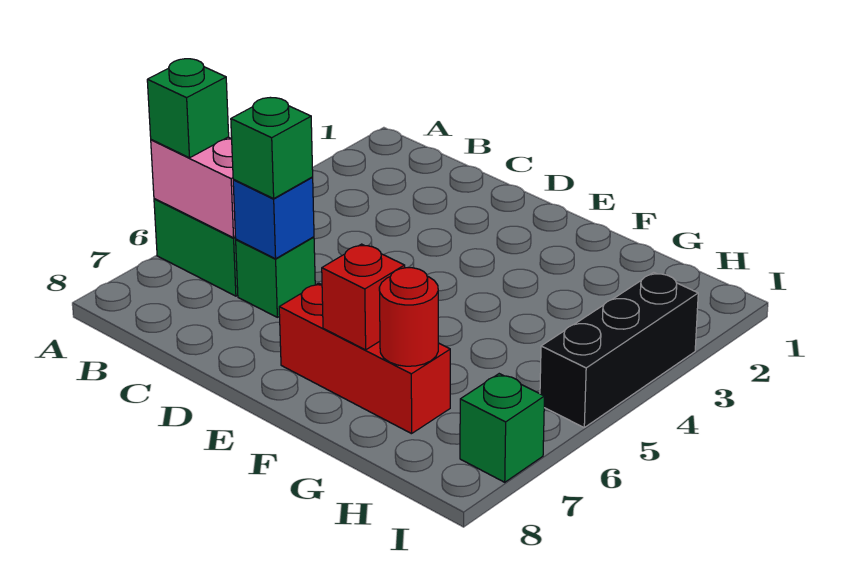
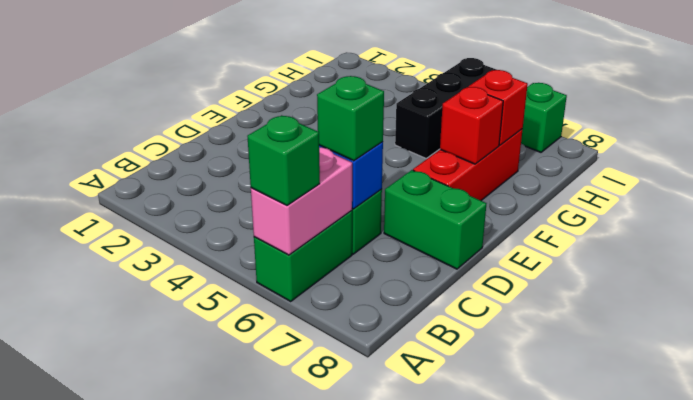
none -> green 1x2 brick [384,170,486,269]
red 1x1 round brick [379,268,438,366] -> red 1x1 brick [469,70,528,145]
black 1x3 brick [540,272,698,427] -> black 1x3 brick turned to [395,58,497,158]

